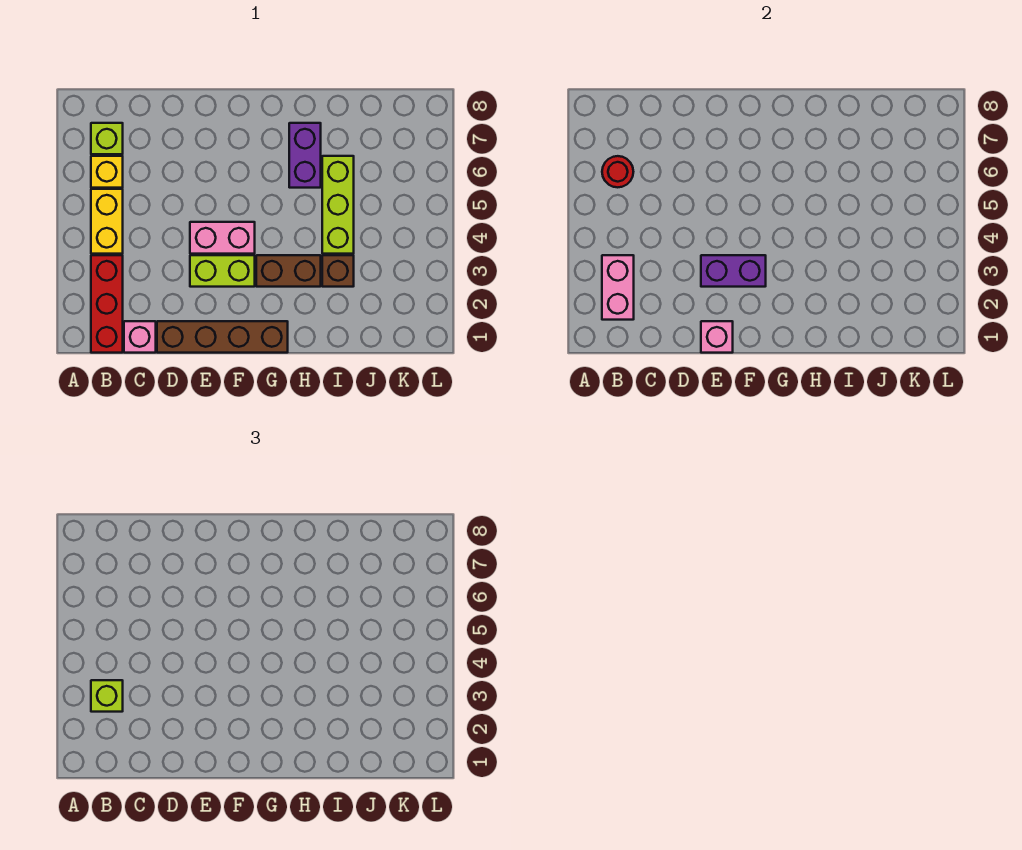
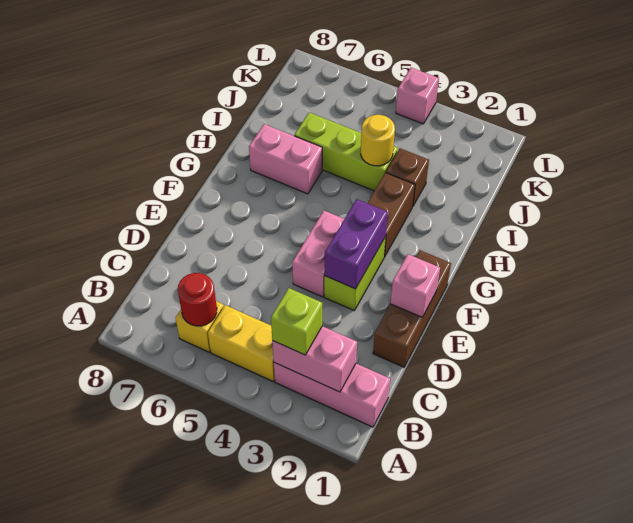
red 1x3 brick [91,255,123,353] -> pink 1x3 brick [274,363,390,427]
lime 1x1 brick [91,123,123,154] -> none
pink 1x1 brick [124,321,156,353] -> pink 1x1 brick moved to [396,68,439,124]
brown 1x4 brick [157,321,288,353] -> brown 1x3 brick [373,250,451,367]
purple 1x2 brick [289,123,321,188] -> pink 1x2 brick [249,124,322,194]
none -> yellow 1x1 round brick [361,115,395,166]

